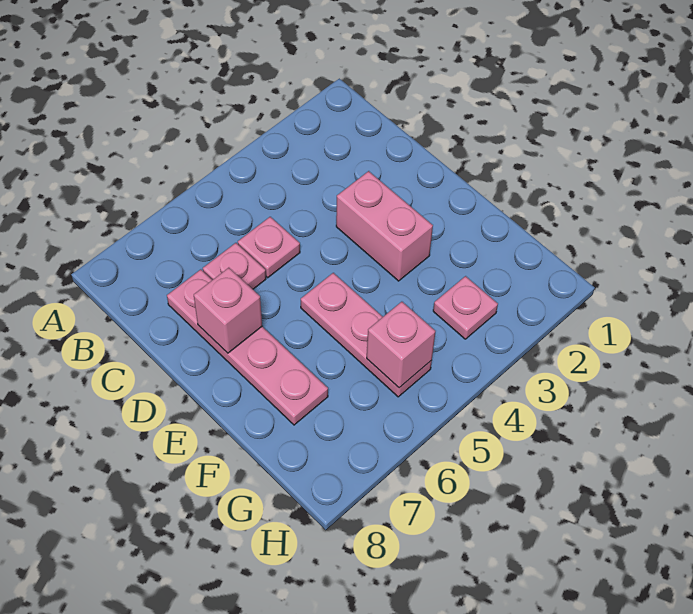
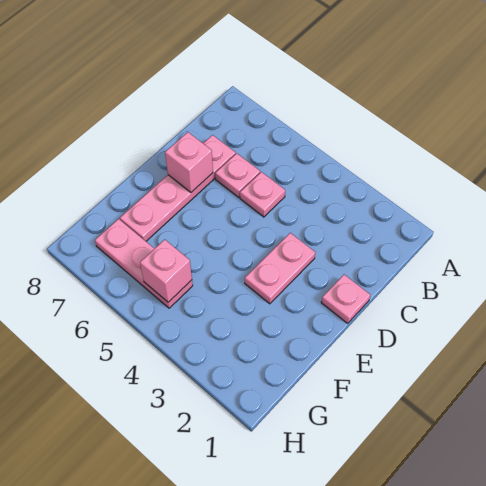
pink 1x2 brick [336,171,433,281] -> pink 1x2 plate [245,233,315,304]
pink 1x3 plate [301,273,432,397] -> pink 1x3 plate turned to [95,219,193,308]
pink 1x1 plate [433,276,498,339] -> pink 1x1 plate moved to [321,275,370,323]

